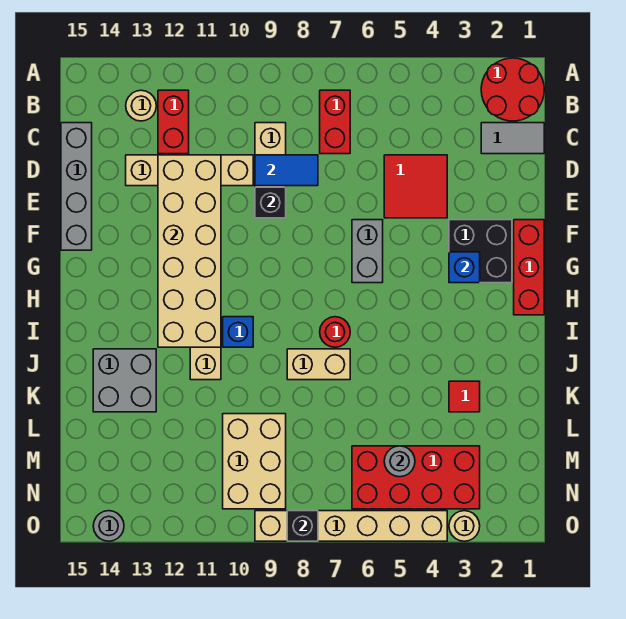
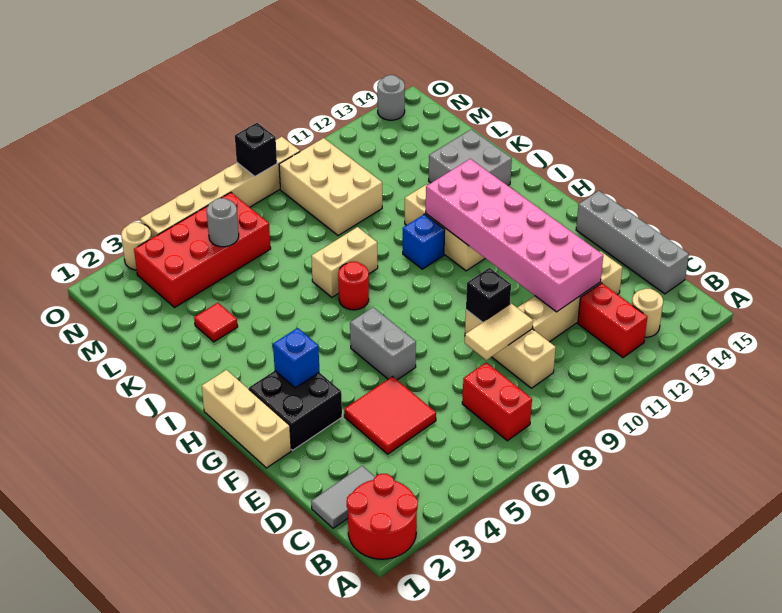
blue 1x2 tile [255,155,318,186] -> tan 1x2 tile [465,303,533,360]
tan 2x6 brick [158,155,221,347] -> pink 2x6 brick [426,159,603,312]
red 1x3 brick [514,220,544,315] -> tan 1x3 brick [202,370,291,468]

